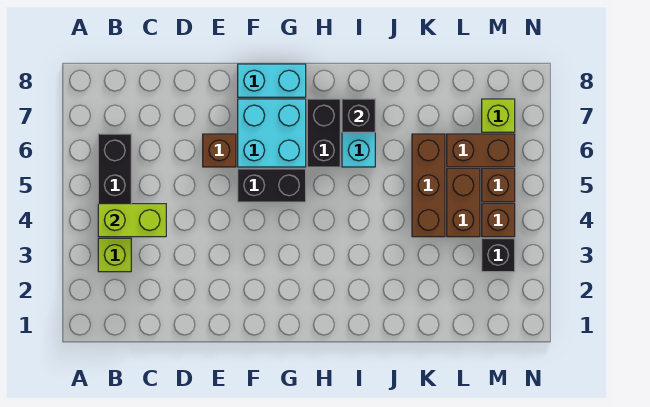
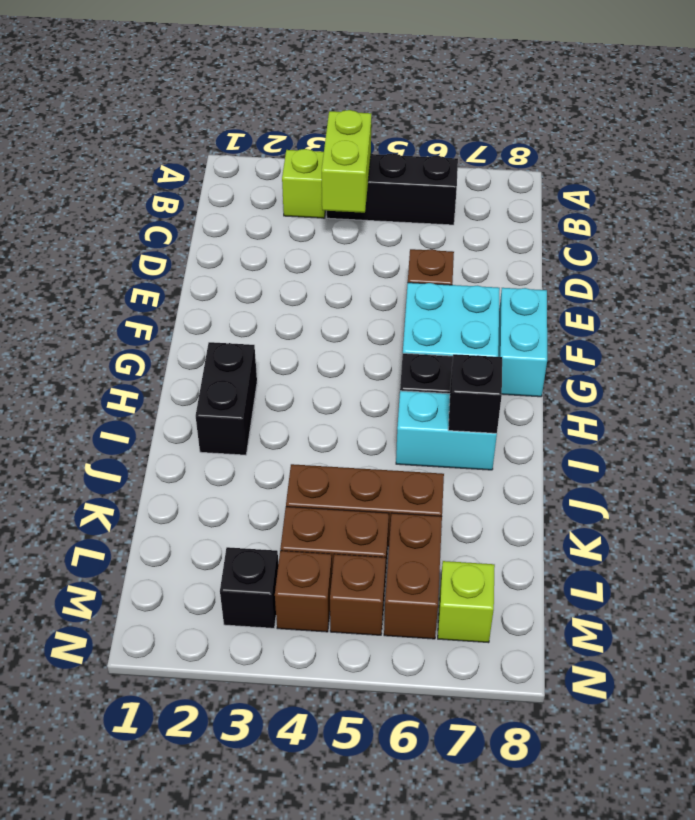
black 1x2 brick [238,169,306,202] -> black 1x2 brick moved to [196,342,257,455]

